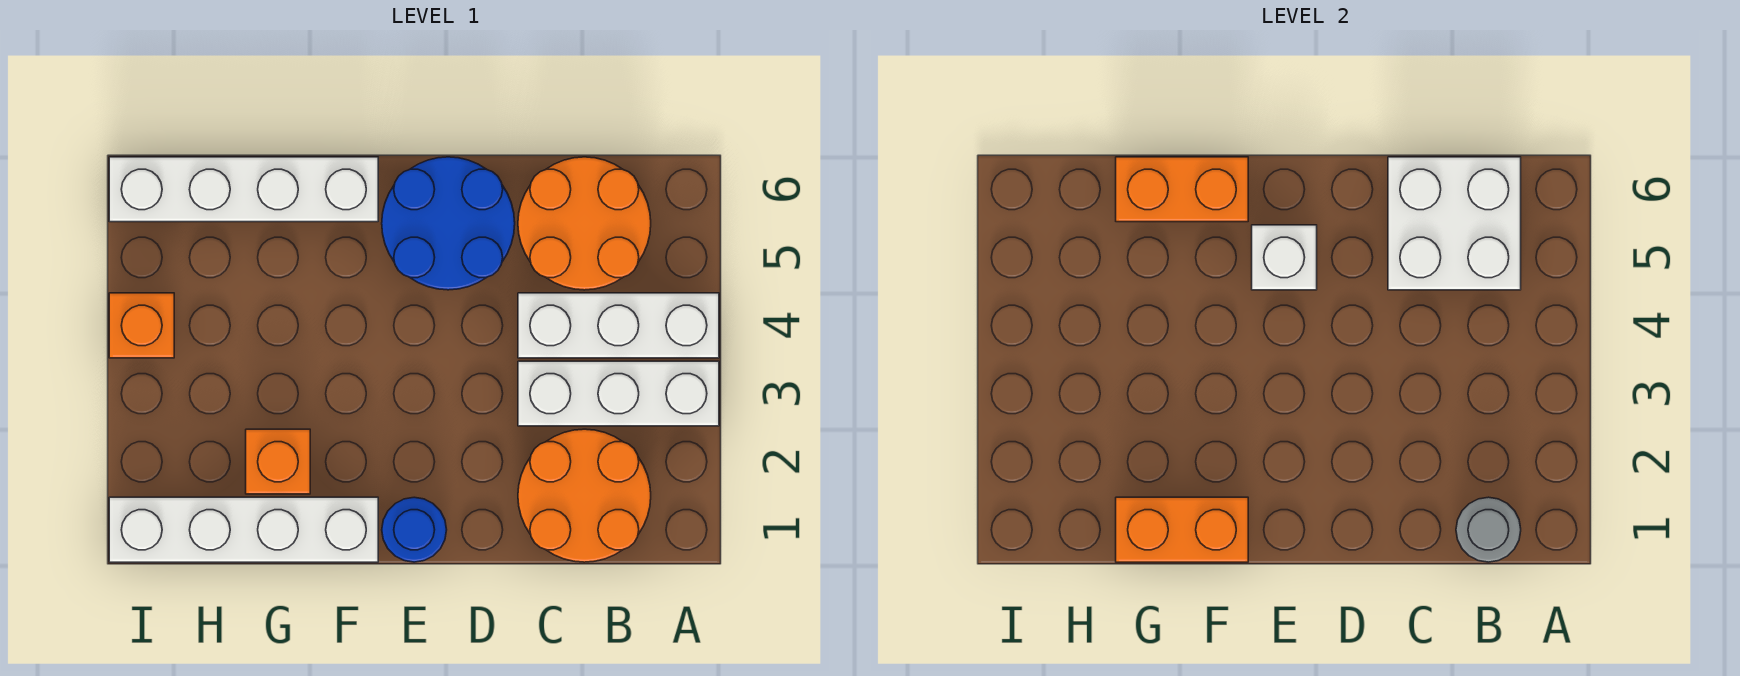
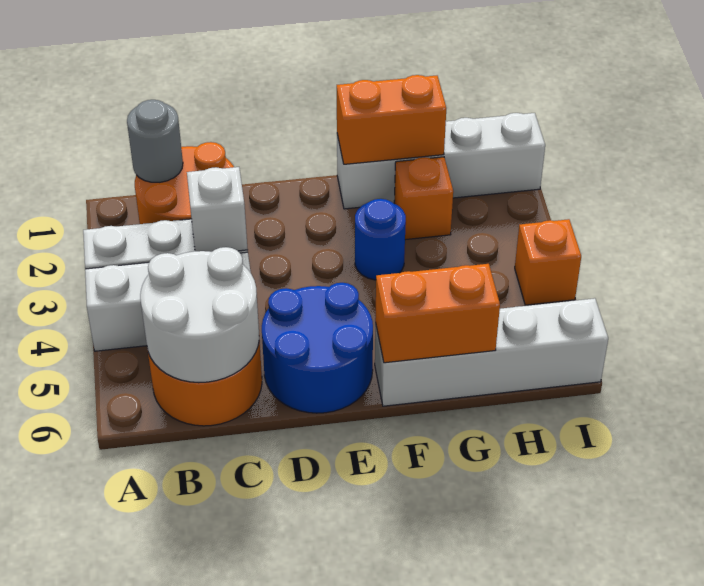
white 2x2 brick [1388,157,1521,290] -> white 2x2 round brick [140,247,259,383]
blue 1x1 round brick [382,497,447,562] -> blue 1x1 round brick moved to [355,199,406,280]
white 1x1 brick [1252,225,1317,290] -> white 1x1 brick moved to [187,167,248,252]

